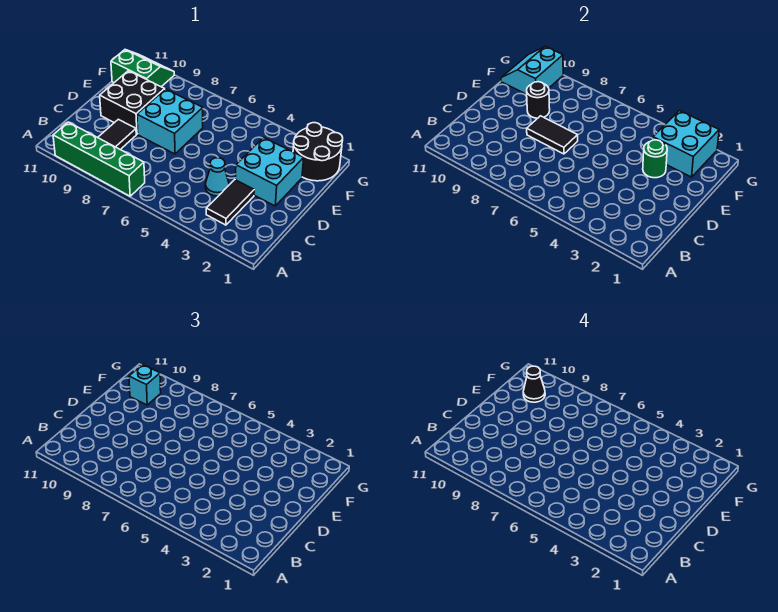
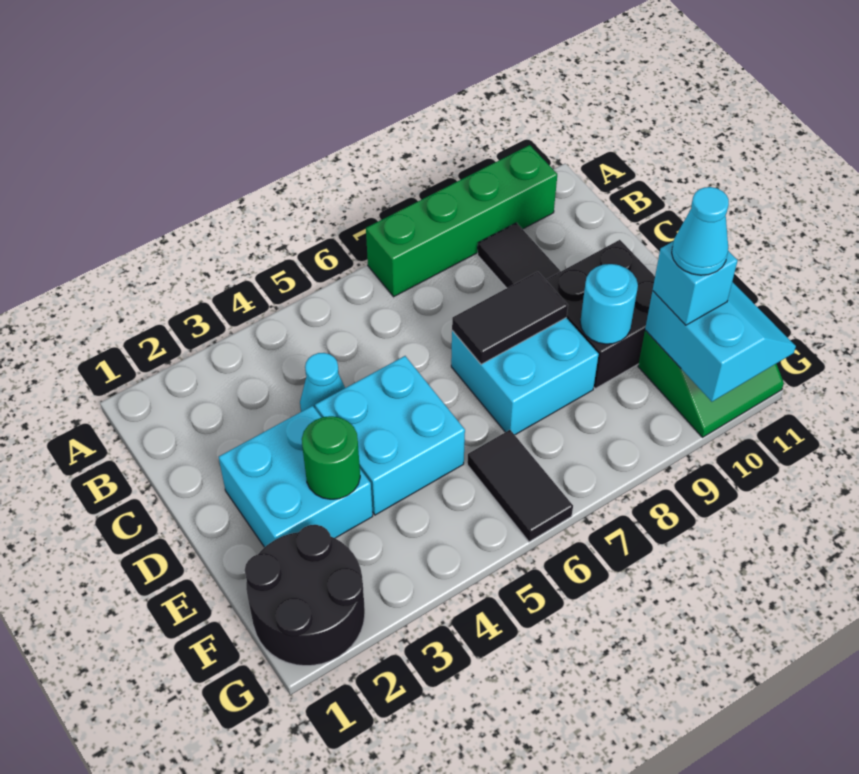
black 1x2 tile [206,180,254,225] -> black 1x2 tile moved to [467,430,573,542]
black 1x1 round brick [527,82,550,118] -> cyan 1x1 round brick [580,264,638,344]
cyan 2x2 brick [653,111,719,177] -> cyan 2x2 brick moved to [315,356,465,515]
black 1x1 cone [523,366,545,402] -> cyan 1x1 cone [672,187,729,275]

